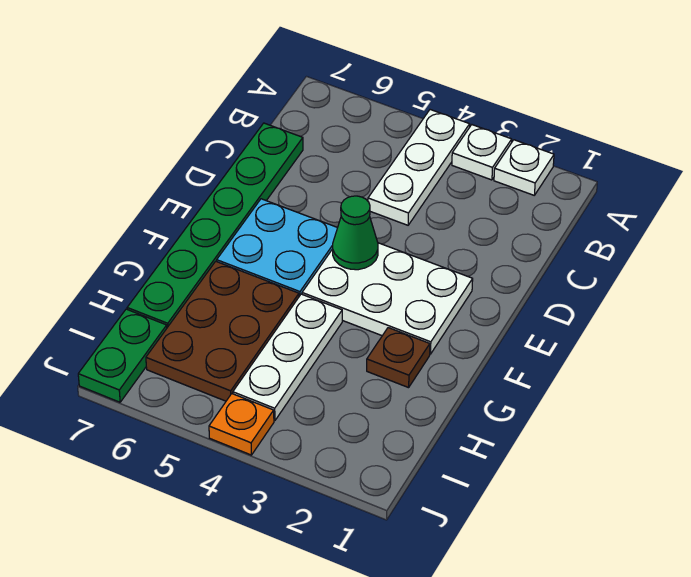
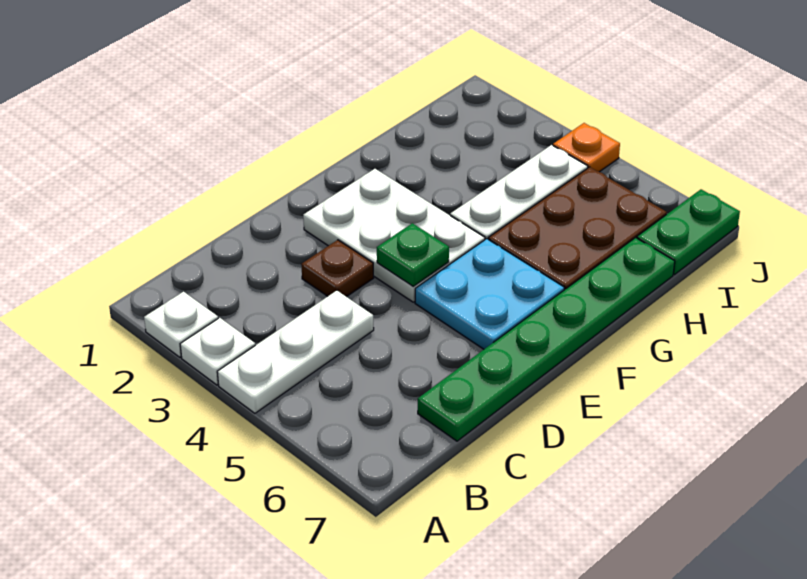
green 1x1 cone [333,196,378,270] -> green 1x1 plate [377,223,449,286]
brown 1x1 plate [367,328,430,388] -> brown 1x1 plate moved to [301,240,373,297]

